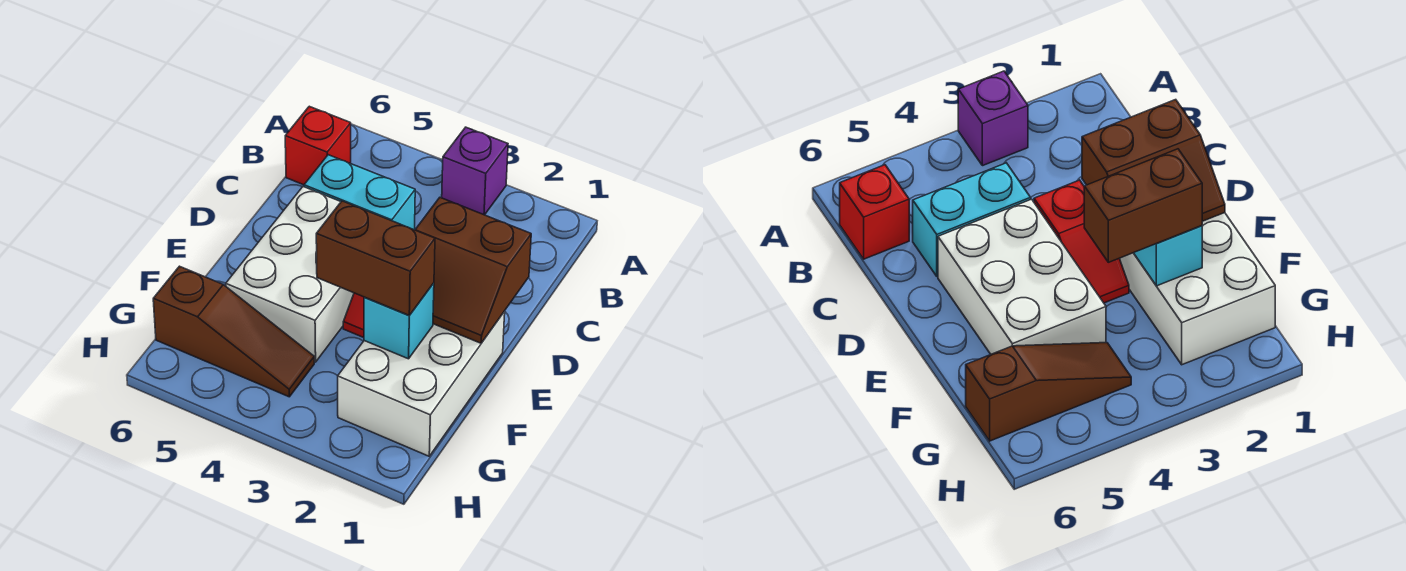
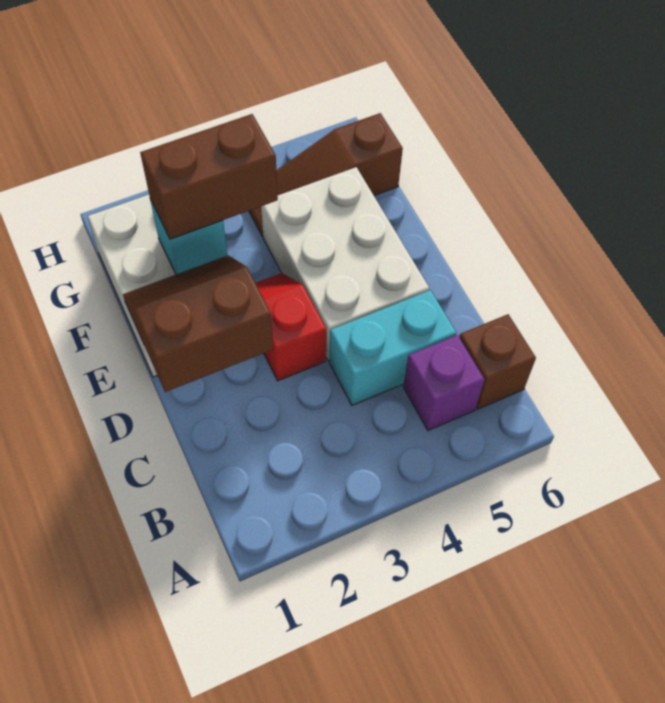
purple 1x1 brick [442,127,508,215] -> purple 1x1 brick moved to [403,335,485,431]
red 1x1 brick [285,106,351,185] -> brown 1x1 brick [459,314,536,409]

